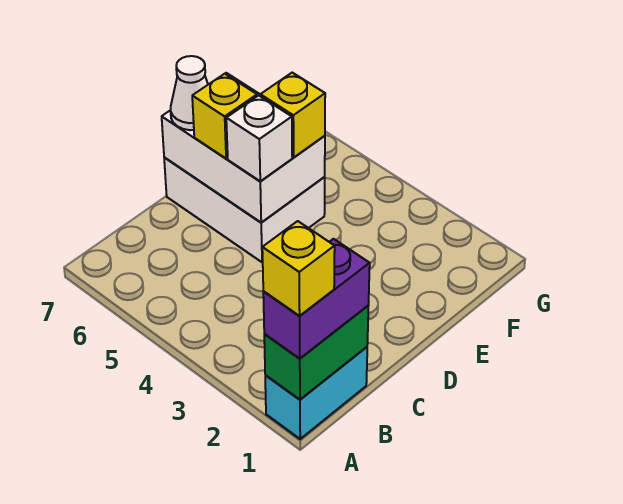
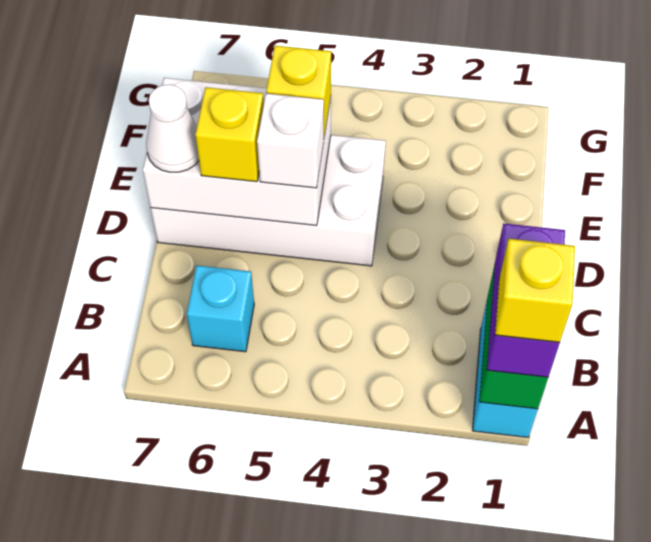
none -> cyan 1x1 brick [187,266,254,352]
white 2x3 brick [164,157,325,262] -> white 2x4 brick [151,135,385,266]

